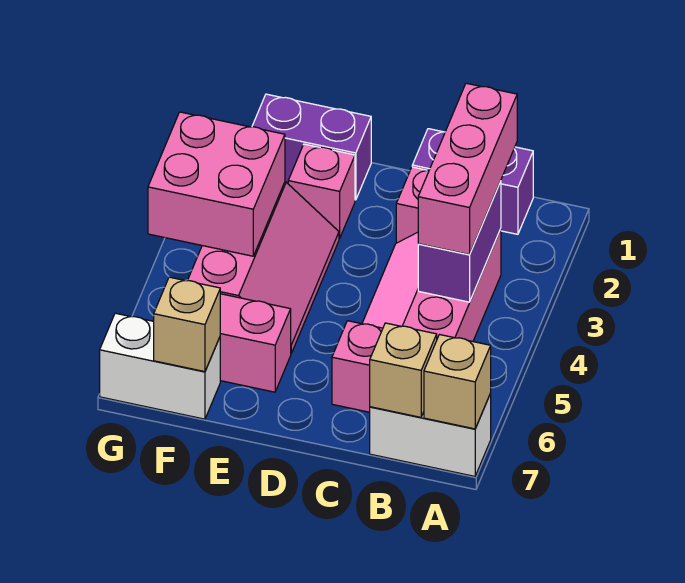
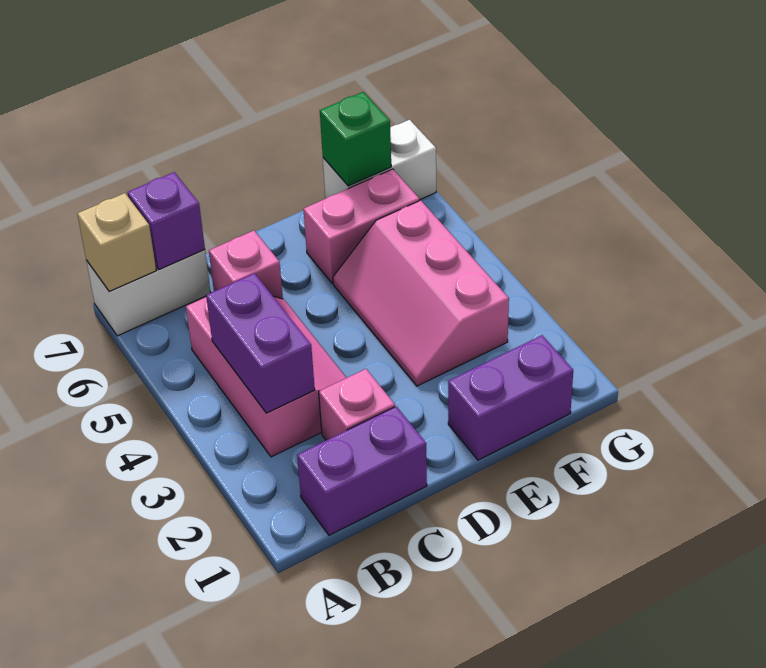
pink 1x3 brick [418,83,517,255] -> none
tan 1x1 brick [370,323,437,417] -> purple 1x1 brick [128,172,205,269]
pink 1x1 brick [288,144,355,238] -> none
pink 2x2 brick [148,112,285,256] -> none
tan 1x1 brick [154,277,220,372] -> green 1x1 brick [320,92,391,186]

